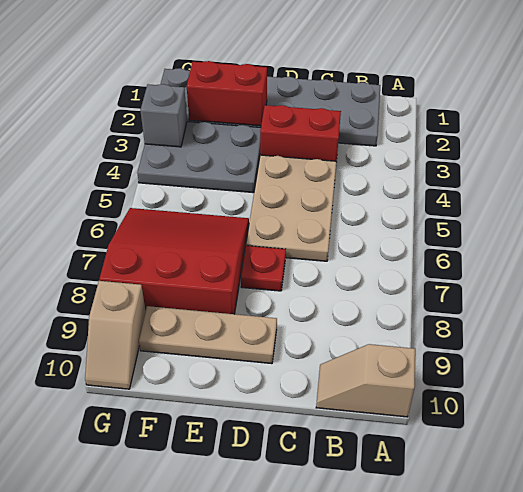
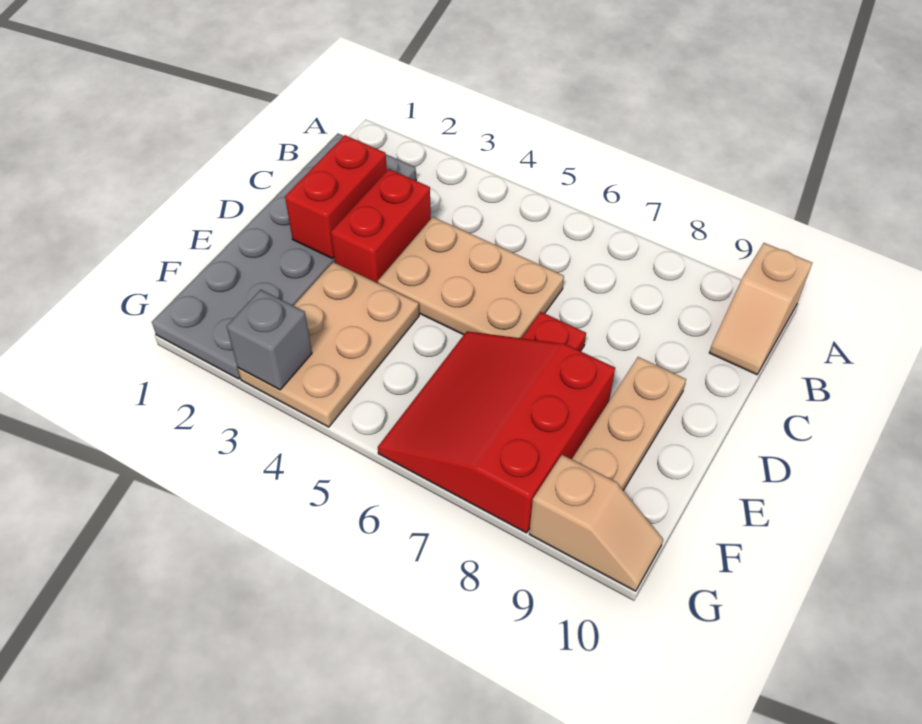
red 1x2 brick [187,61,267,126] -> red 1x2 brick moved to [285,135,387,258]
grey 2x3 plate [137,122,261,193] -> tan 2x3 plate [238,262,419,427]

